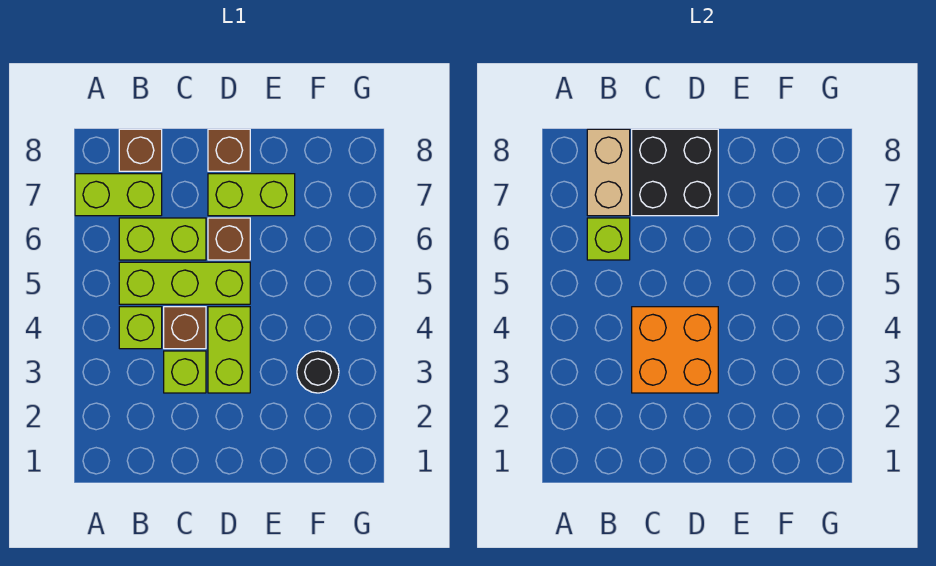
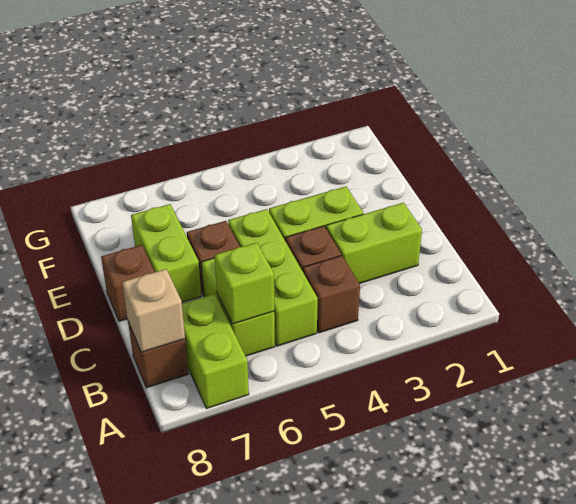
lime 1x1 brick [119,307,162,349] -> brown 1x1 brick [303,256,360,333]
tan 1x2 brick [587,129,630,216] -> tan 1x1 brick [122,269,185,352]
lime 1x1 brick [164,351,206,393] -> lime 1x2 brick [326,203,422,284]
orange 2x2 brick [632,307,718,393] -> none
black 2x2 brick [632,129,718,216] -> none
black 1x1 round brick [297,351,339,393] -> none

